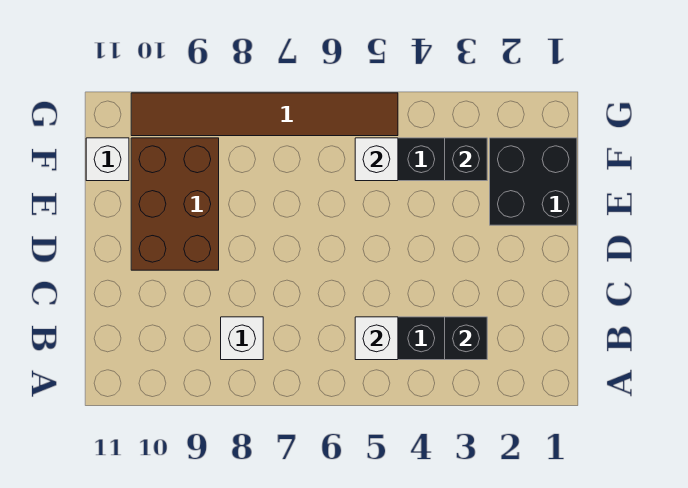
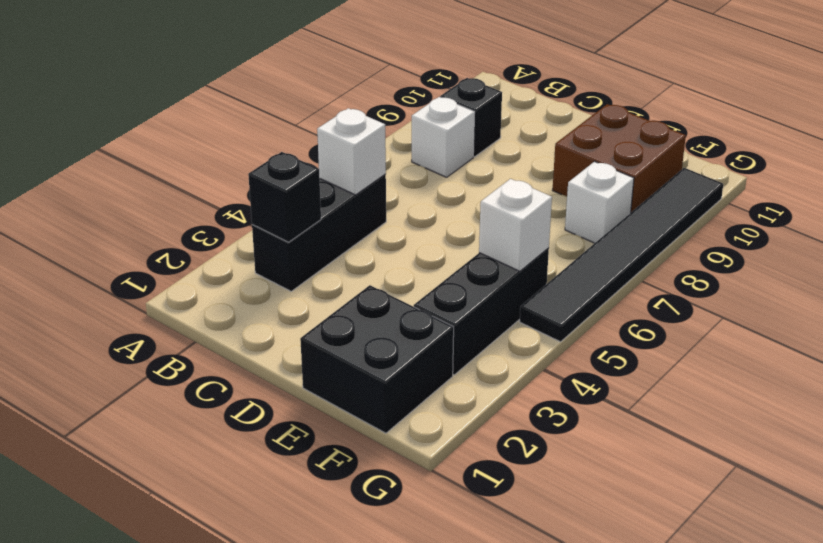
brown 2x3 brick [131,138,219,270] -> brown 2x2 brick [553,104,686,212]
black 1x1 brick [445,138,487,181] -> black 1x1 brick moved to [440,78,502,157]
white 1x1 brick [86,138,129,181] -> white 1x1 brick moved to [565,162,634,243]
brown 1x6 tile [131,93,398,136] -> black 1x6 tile [520,168,723,342]

